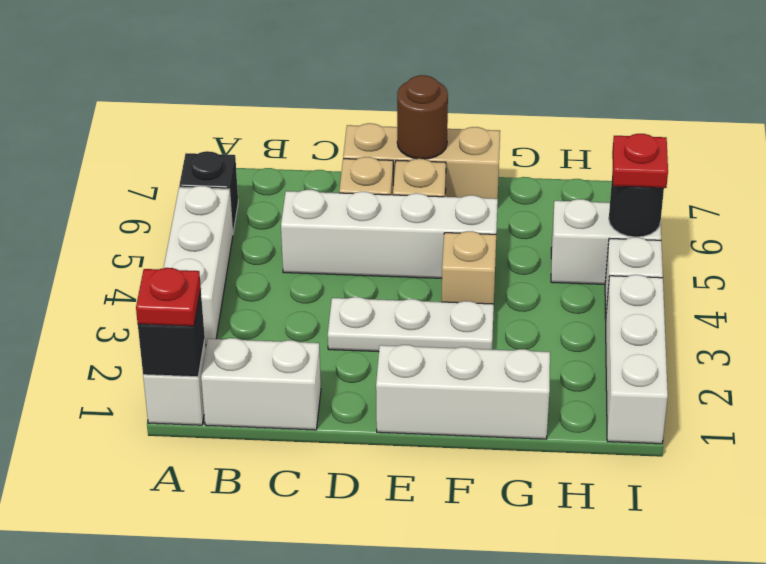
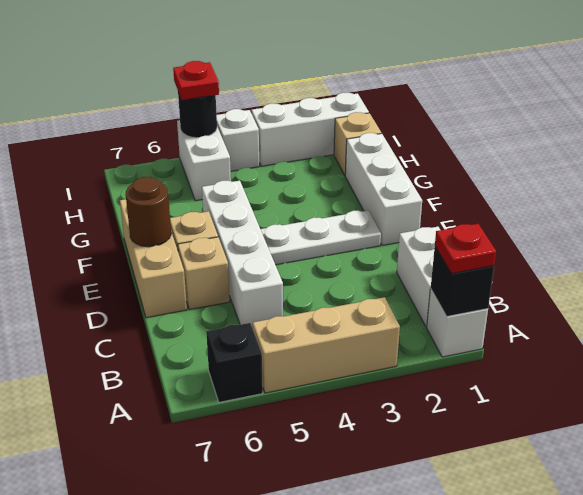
white 1x3 brick [164,186,233,345] -> tan 1x3 brick [253,297,400,393]
white 1x3 plate [328,297,494,352] -> white 1x3 plate turned to [261,210,381,265]
tan 1x1 brick [442,231,496,304] -> tan 1x1 brick moved to [334,112,381,175]

